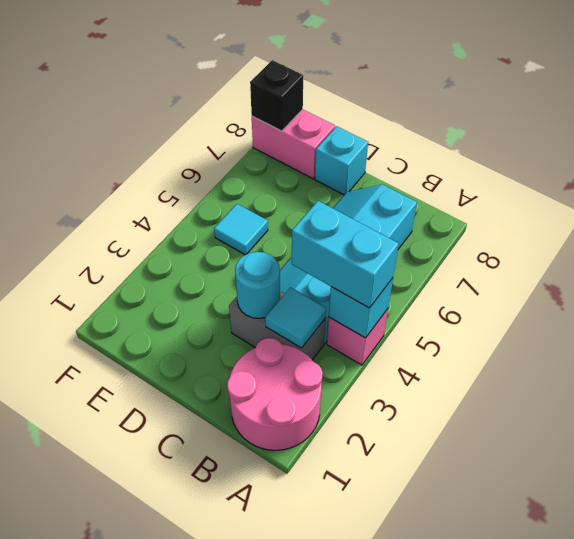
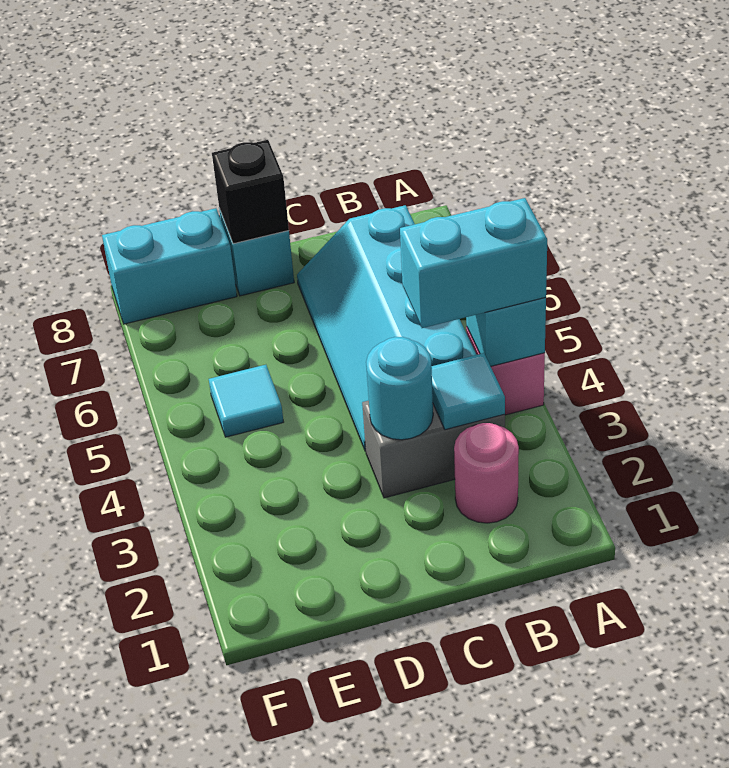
pink 2x2 round brick [227,338,323,450] -> pink 1x1 round brick [454,423,519,523]
pink 1x2 brick [252,109,335,179] -> cyan 1x2 brick [102,208,237,324]
black 1x1 brick [250,60,303,131] -> black 1x1 brick moved to [212,140,289,244]

